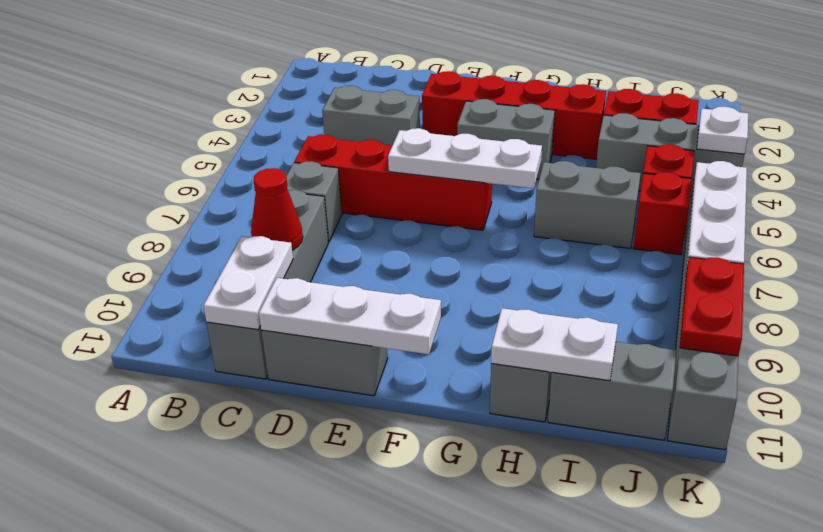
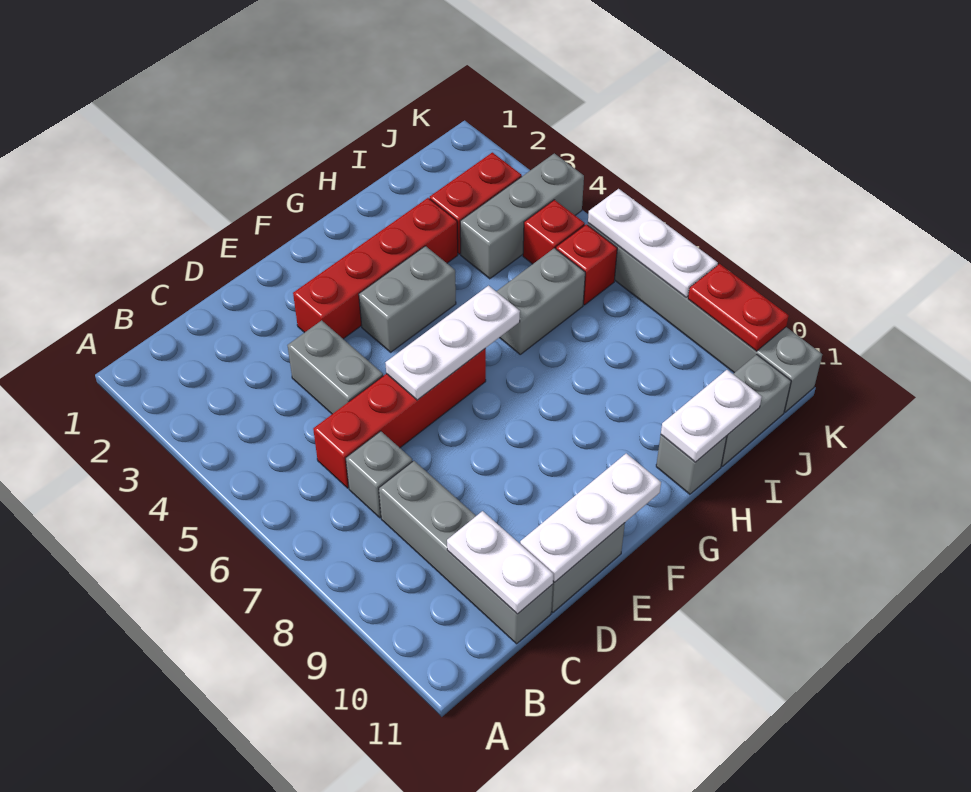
grey 1x2 brick [322,86,420,145] -> grey 1x2 brick turned to [287,320,383,414]
red 1x1 cone [251,168,303,250] -> none
white 1x1 plate [697,107,748,154] -> none

